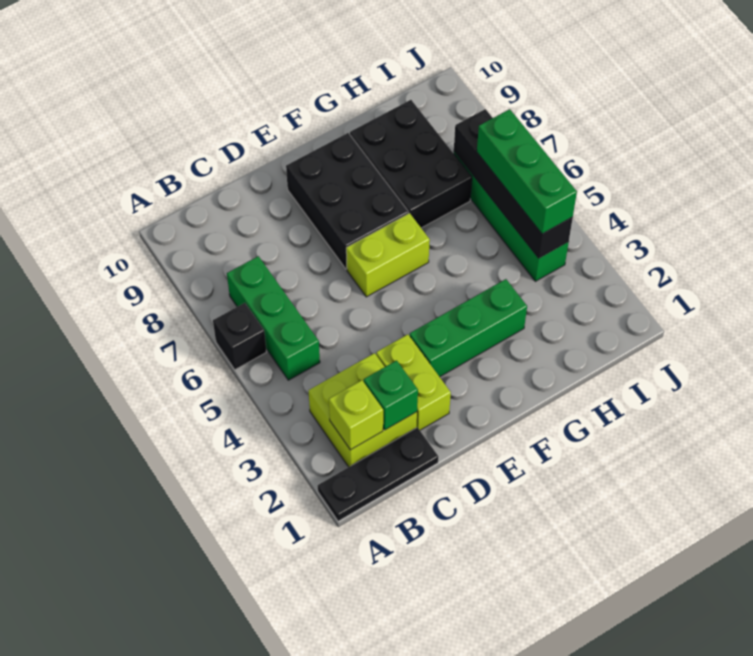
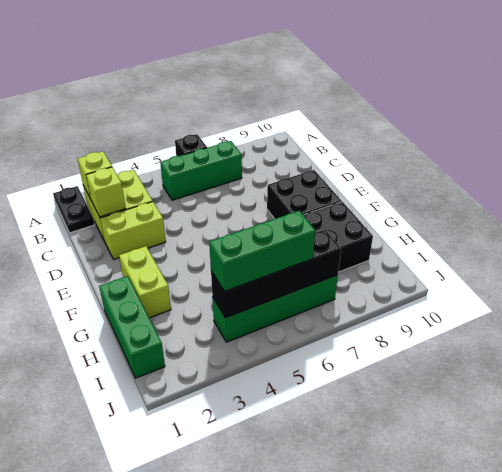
black 1x3 plate [318,428,438,521] -> black 1x2 plate [53,186,95,233]
green 1x1 brick [364,360,418,430] -> lime 1x1 brick [86,167,126,217]
green 1x3 brick [410,279,527,377] -> green 1x3 brick moved to [99,276,165,378]
lime 1x2 brick [346,213,430,297] -> lime 1x2 brick moved to [119,246,171,318]
black 2x3 brick [286,133,409,269] -> black 2x2 brick [267,170,342,219]

